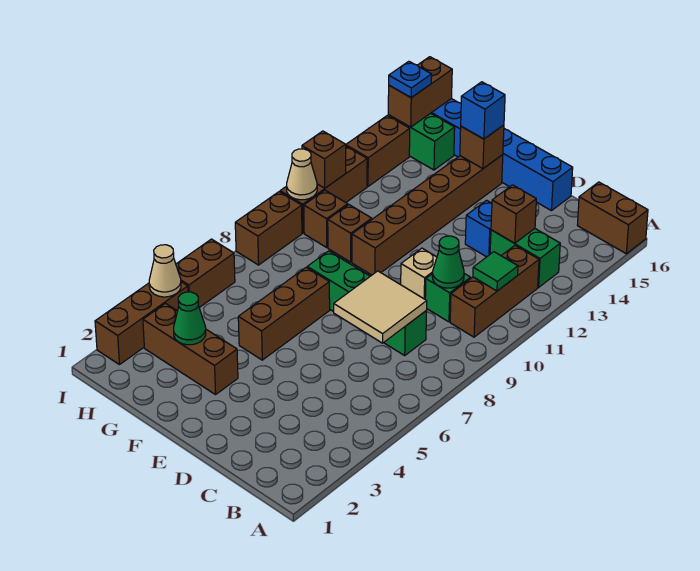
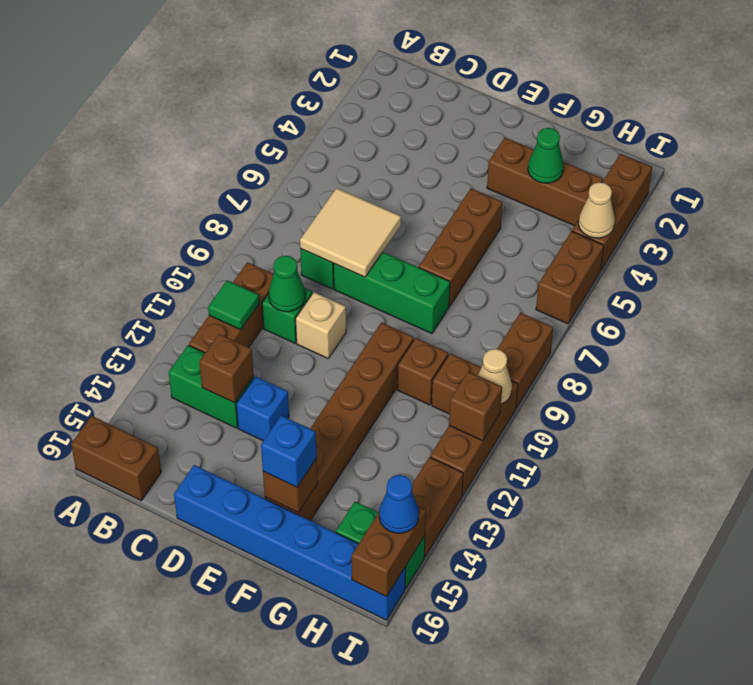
blue 1x1 plate [389,61,432,98] -> blue 1x1 cone [379,475,419,533]

